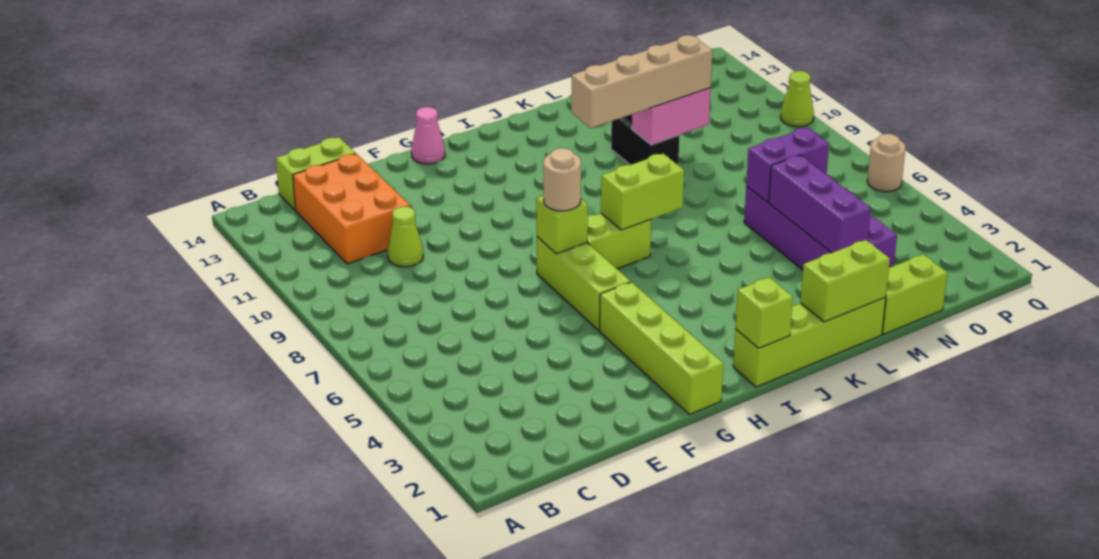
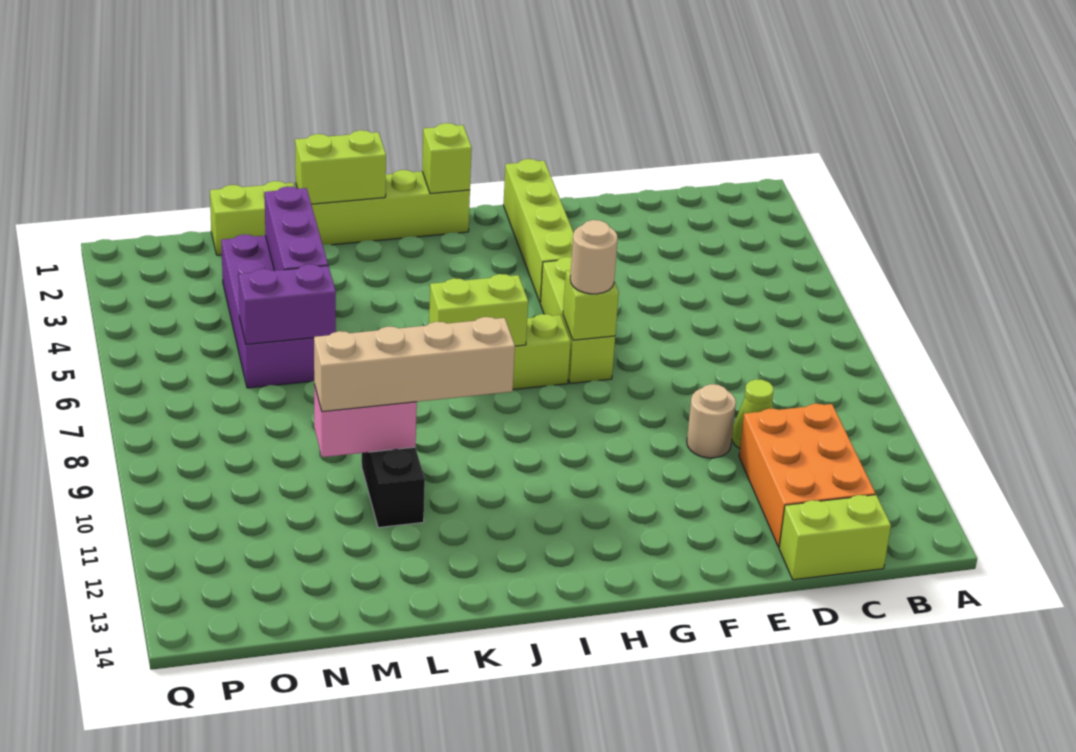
pink 1x1 cone [411,107,445,164] -> none
tan 1x1 round brick [867,134,906,192] -> tan 1x1 round brick moved to [687,384,736,458]
lime 1x1 cone [780,71,814,127] -> none

